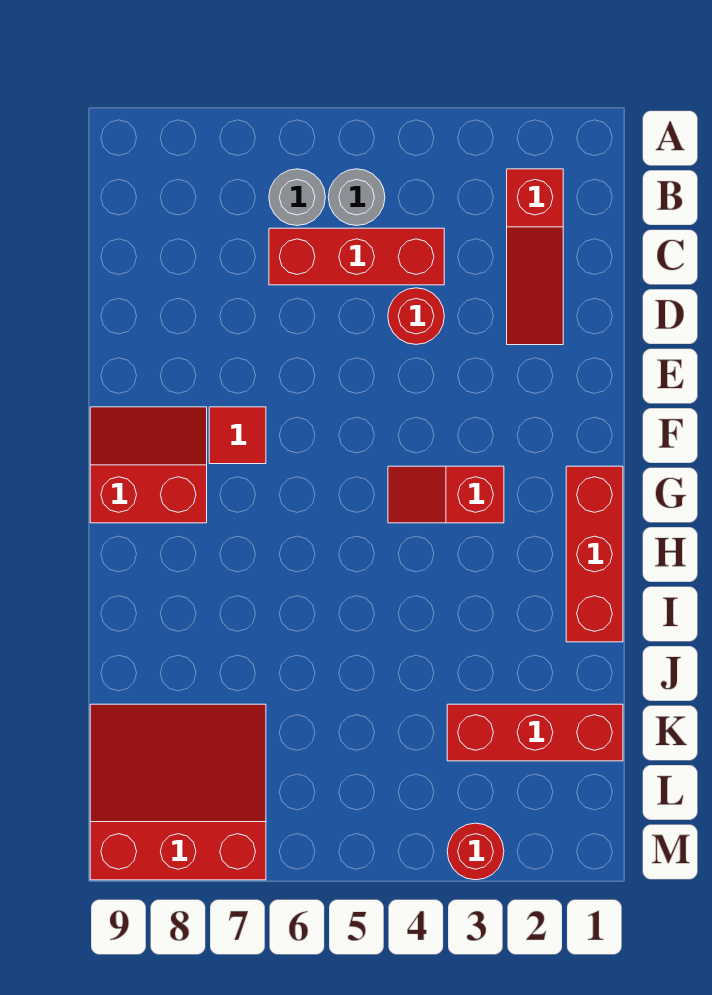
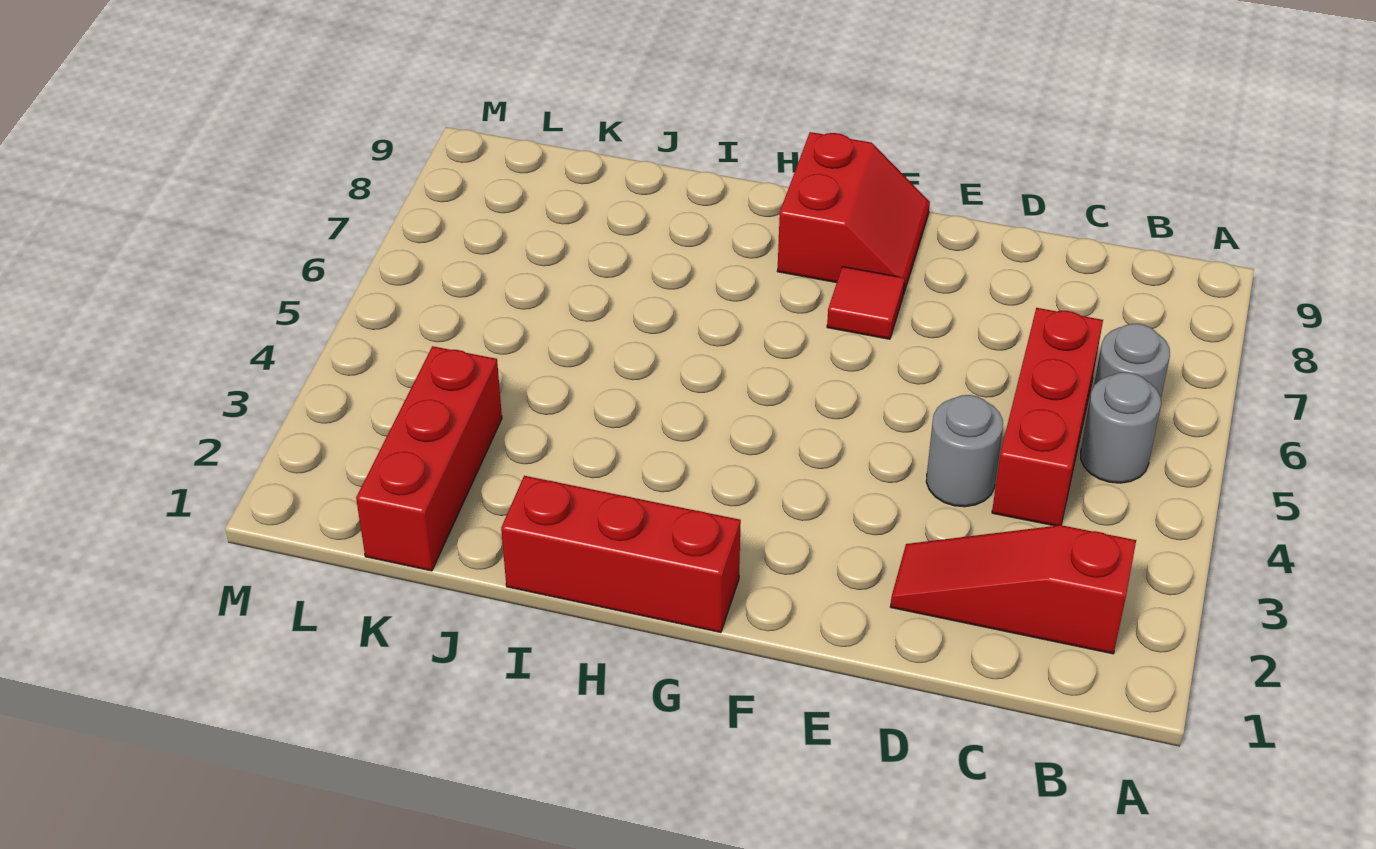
red 1x1 round brick [388,288,444,344] -> grey 1x1 round brick [926,395,1003,507]
red 1x2 slope [388,466,504,523] -> none
red 3x3 slope [90,704,266,880] -> none
red 1x1 round brick [447,823,504,880] -> none

